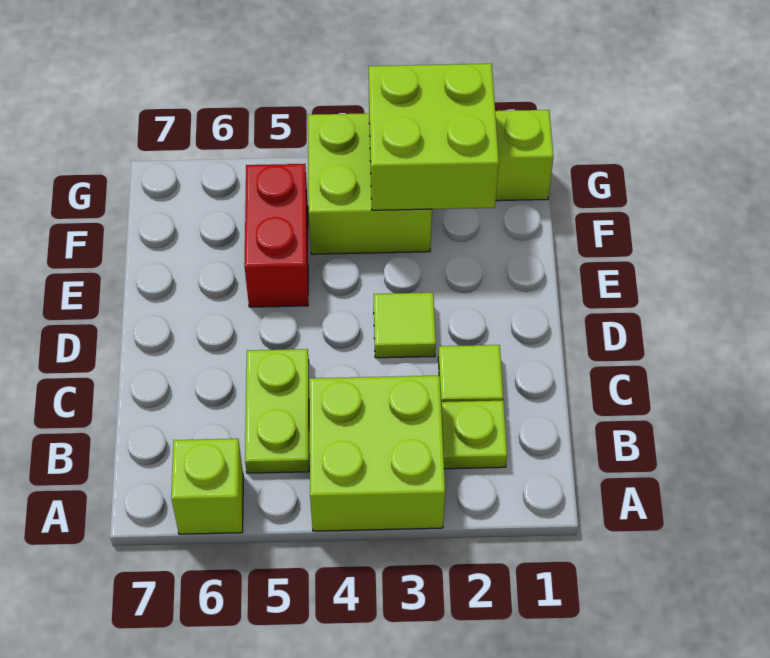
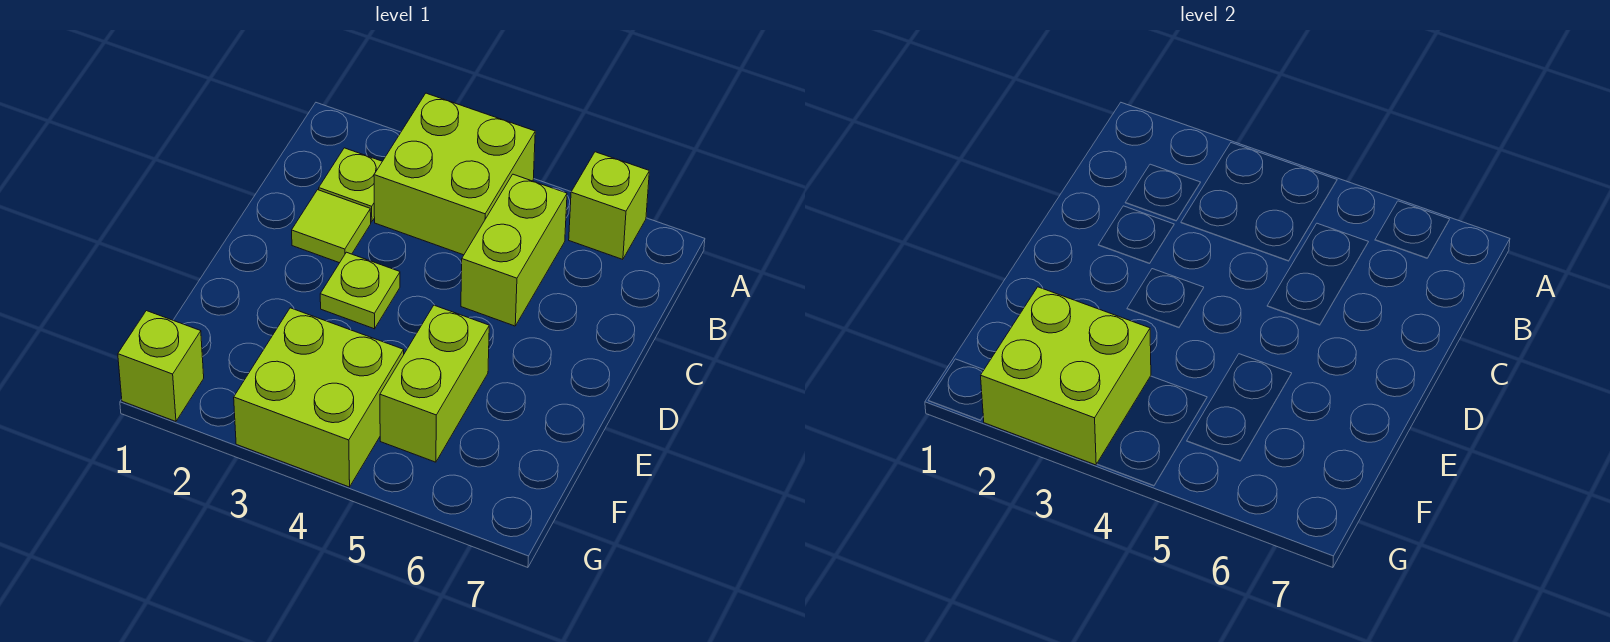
lime 1x2 plate [245,349,309,473] -> lime 1x2 brick [461,174,567,326]
lime 1x1 tile [374,293,436,358] -> lime 1x1 plate [320,252,400,329]
red 1x2 brick [244,164,308,307] -> lime 1x2 brick [380,305,489,462]

